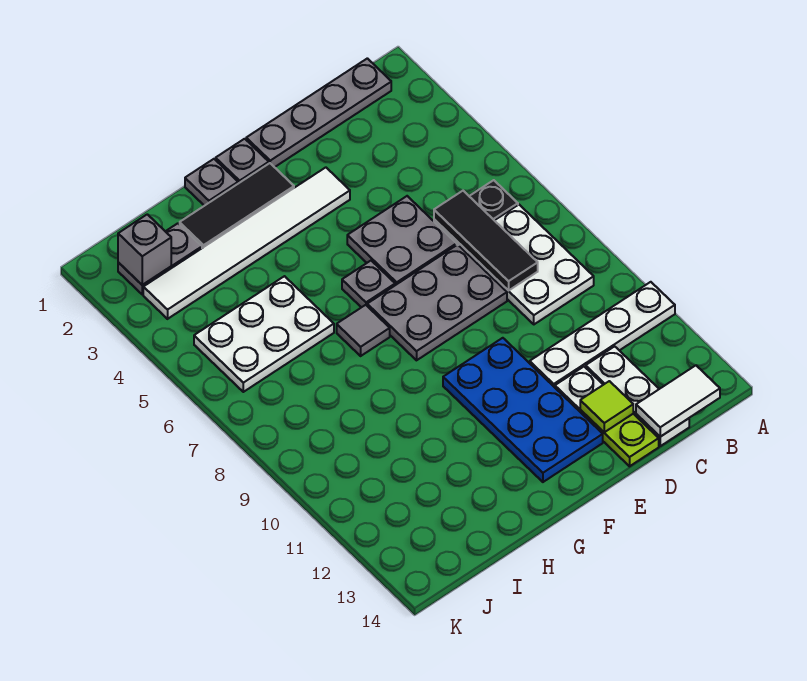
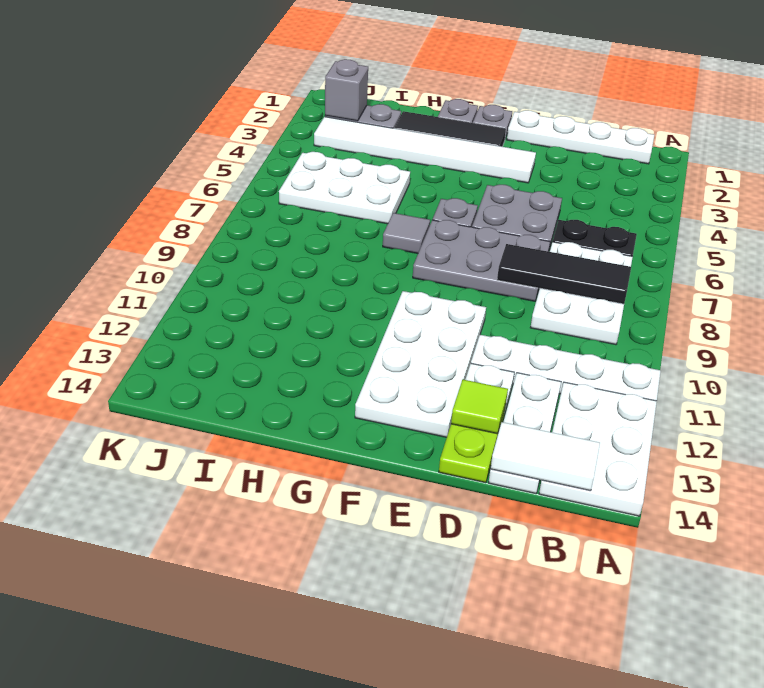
none -> white 2x3 plate [539,382,657,516]
grey 1x4 plate [246,58,391,167] -> white 1x4 plate [507,110,654,164]
black 1x3 tile [434,191,538,291] -> black 1x3 tile turned to [497,244,631,304]
blue 2x4 plate [443,338,603,482] -> white 2x4 plate [355,291,486,437]

